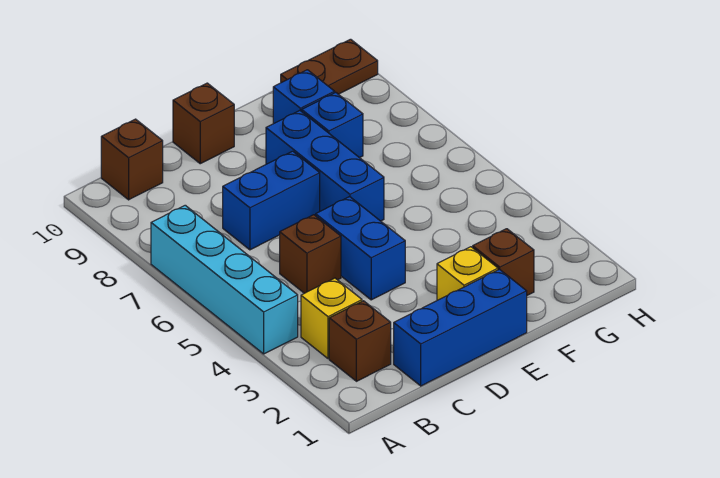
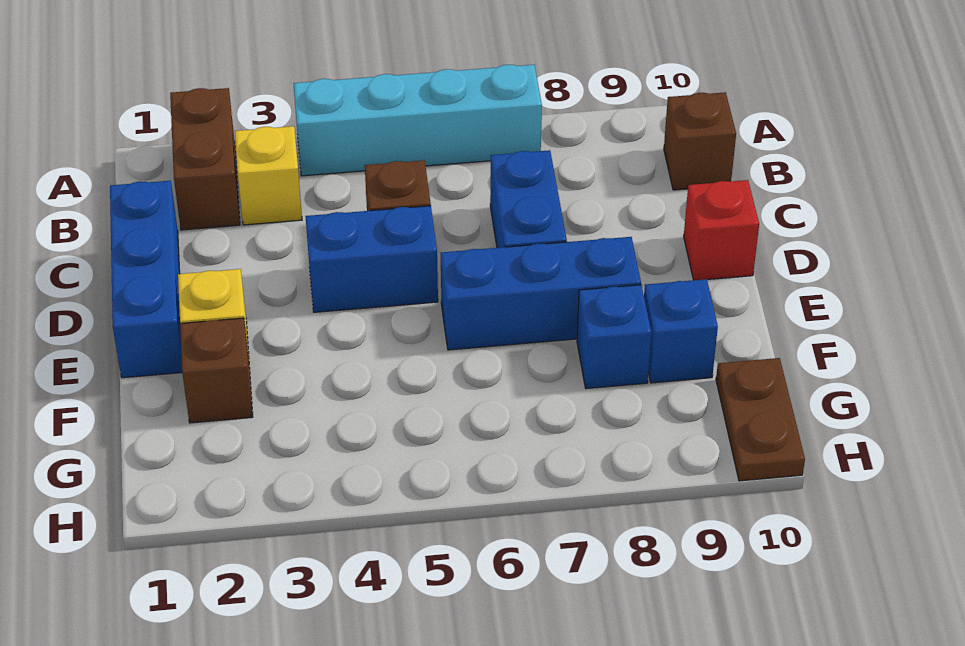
brown 1x1 brick [329,301,391,381] -> brown 1x2 brick [170,88,240,230]
brown 1x1 brick [173,83,234,164] -> red 1x1 brick [684,180,759,280]

